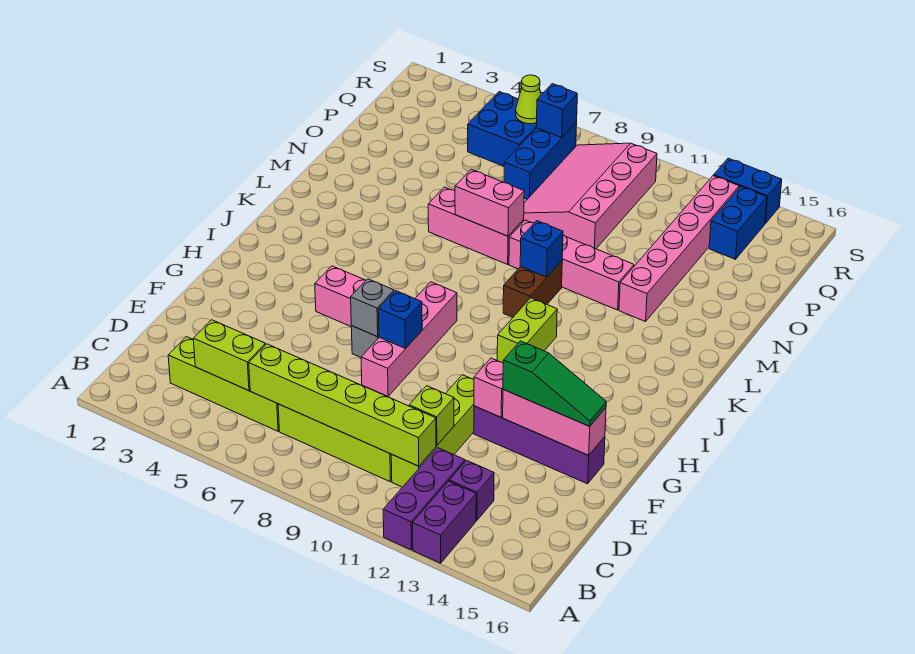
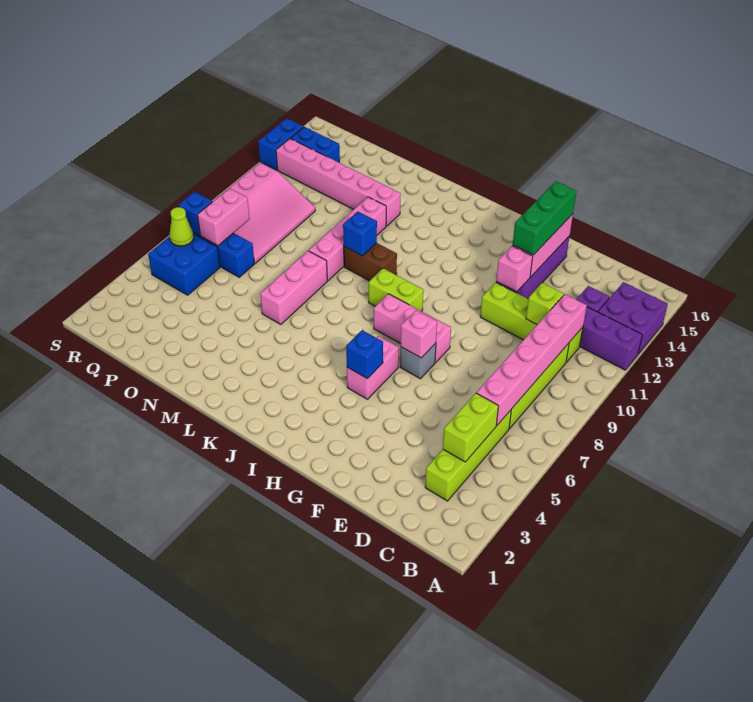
purple 1x2 brick [413,481,476,563] -> purple 2x2 brick [598,282,668,354]
lime 1x6 brick [249,344,436,466] -> pink 1x6 brick [477,294,587,426]
pink 1x4 brick [361,282,457,396] -> pink 1x3 brick [374,294,451,363]
green 1x3 slope [503,341,606,426] -> green 1x3 brick [513,181,576,255]
grey 1x1 brick [351,279,394,337] -> pink 1x1 brick [401,310,437,358]
blue 1x1 brick [378,291,422,349] -> blue 1x1 brick moved to [346,330,383,379]
lime 1x2 brick [497,298,557,363] -> lime 1x2 brick moved to [369,268,423,311]
pink 1x2 brick [455,169,524,236] -> pink 1x2 brick moved to [197,188,250,246]
pink 3x4 slope [523,143,657,249] -> pink 3x4 slope turned to [212,163,315,263]

